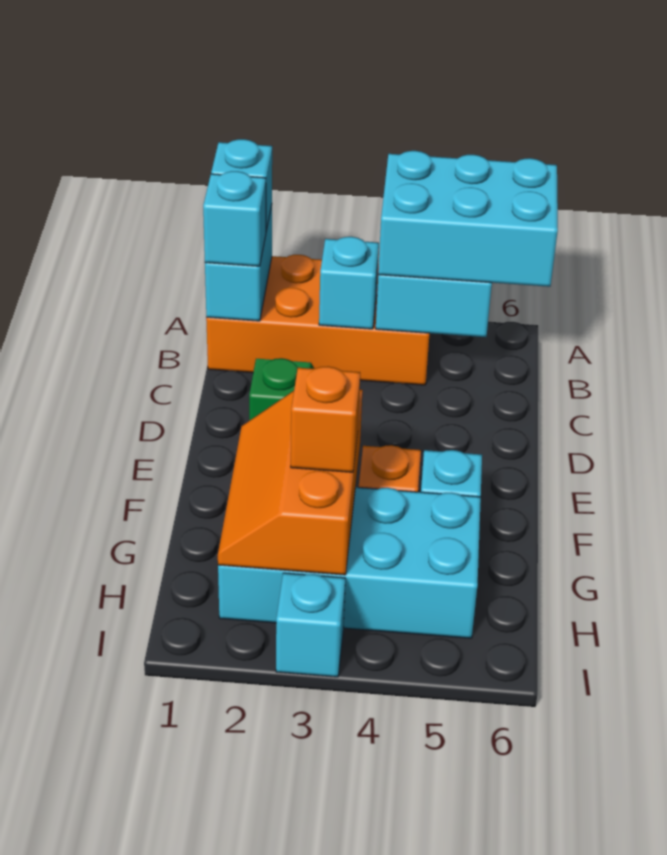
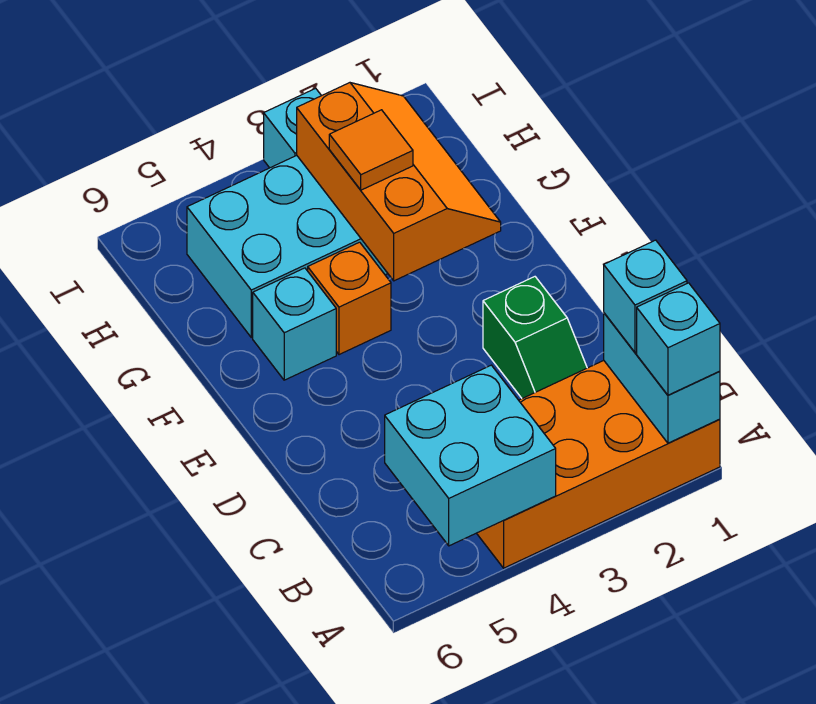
cyan 2x3 brick [378,151,558,287] -> none
cyan 1x1 brick [319,237,379,329] -> none
orange 1x1 brick [291,366,360,472] -> orange 1x1 tile [329,110,413,190]

